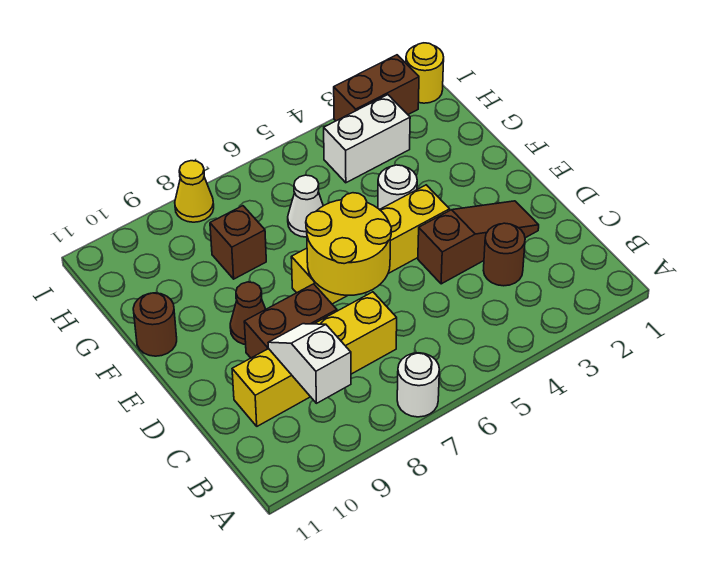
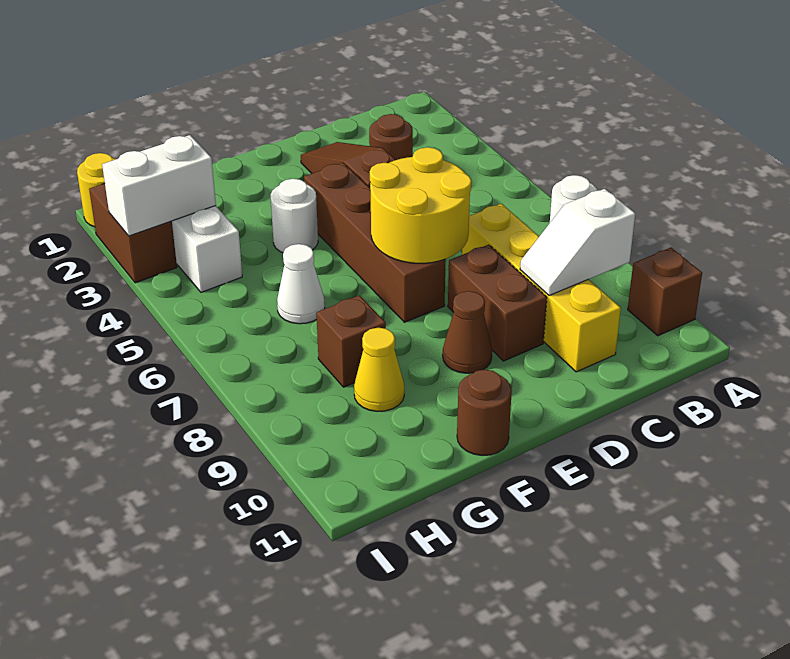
none -> brown 1x1 brick [628,248,702,336]
yellow 1x4 brick [291,185,450,304] -> brown 1x4 brick [304,163,446,322]
none -> white 1x2 brick [102,135,216,236]
yellow 1x1 cone [175,161,214,222] -> yellow 1x1 cone moved to [354,328,404,411]

